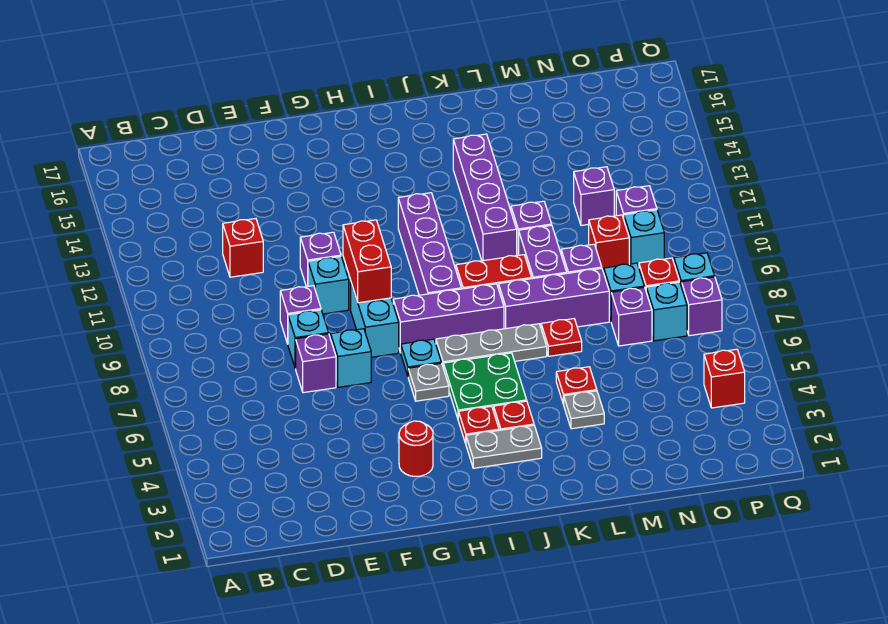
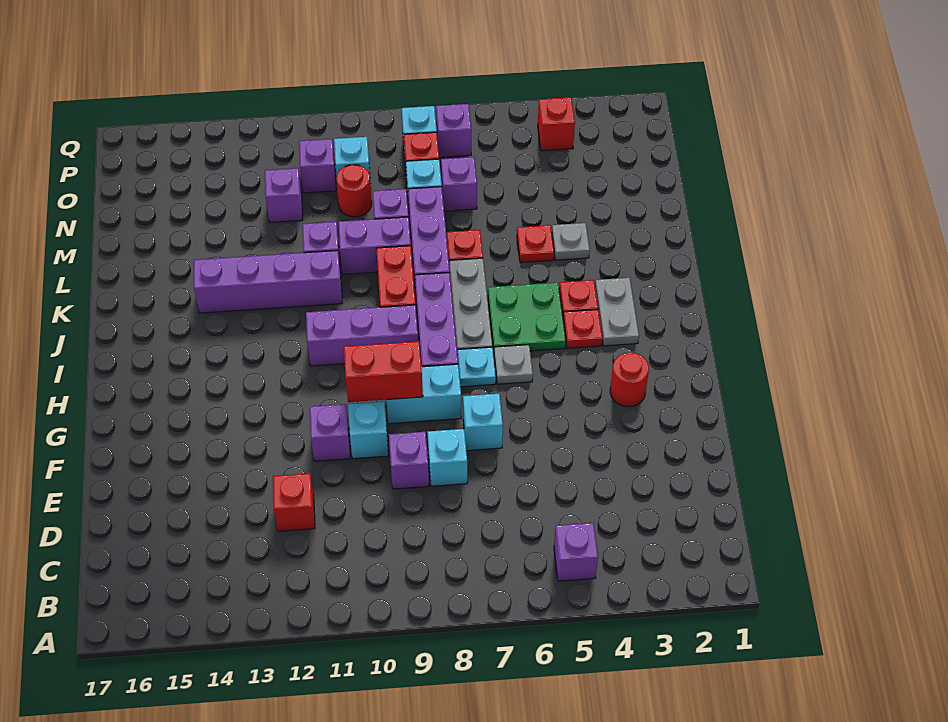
purple 1x1 brick [296,334,336,393] -> purple 1x1 brick moved to [554,523,598,581]
purple 1x4 brick [398,193,461,295] -> purple 1x3 brick [306,305,418,366]
red 1x1 brick [589,215,629,272] -> red 1x1 round brick [336,165,372,217]
cyan 1x1 brick [646,282,687,341] -> none

